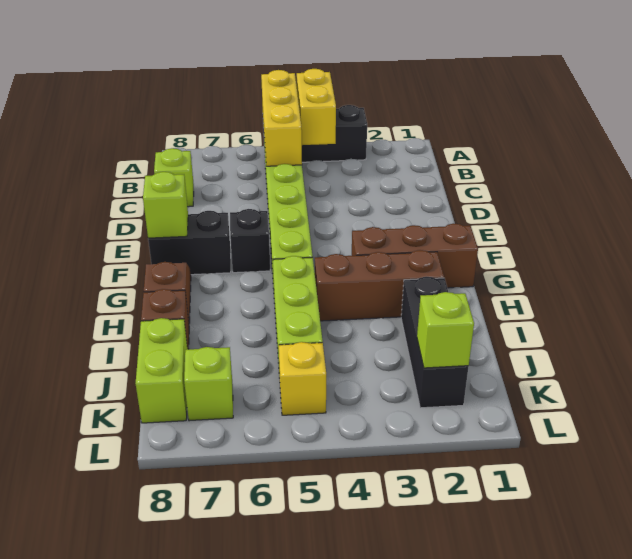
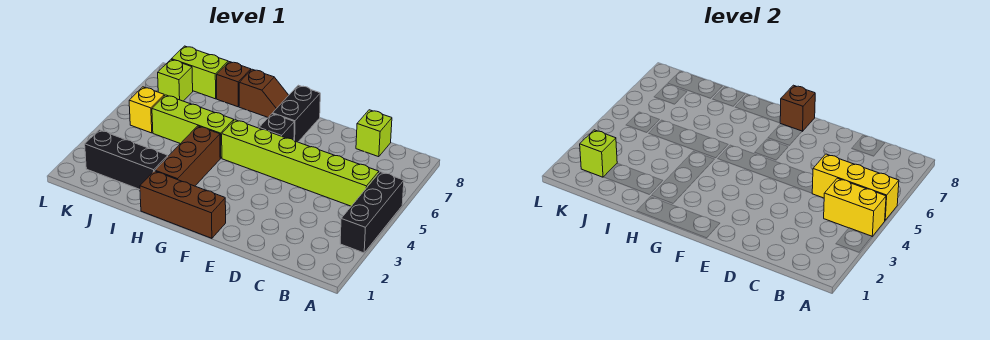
lime 1x1 brick [143,172,188,238] -> brown 1x1 brick [780,85,815,131]
brown 1x3 brick [352,223,478,288] -> brown 1x3 brick turned to [140,171,226,238]

